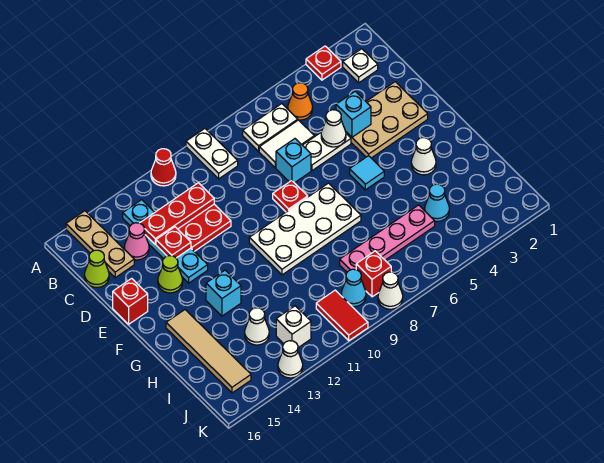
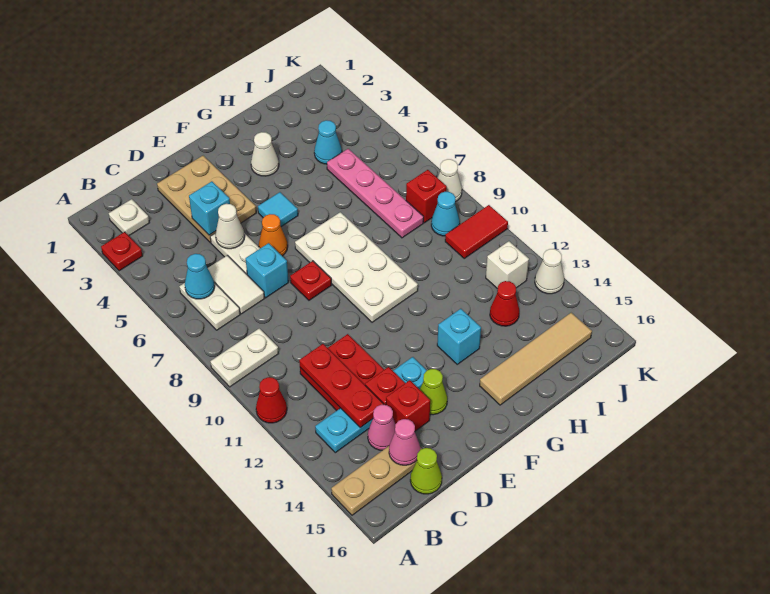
orange 1x1 cone [288,83,313,120] -> orange 1x1 cone moved to [259,214,288,256]
none -> cyan 1x1 cone [185,254,215,299]
none -> pink 1x1 cone [389,419,420,465]
red 1x1 brick [113,278,148,324] -> red 1x1 brick moved to [386,380,430,431]
white 1x1 cone [245,308,269,345] -> red 1x1 cone [490,281,519,326]

